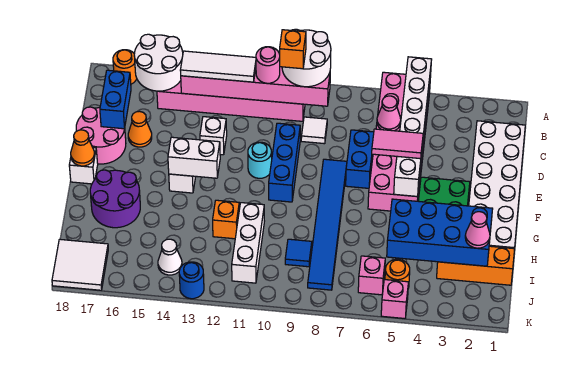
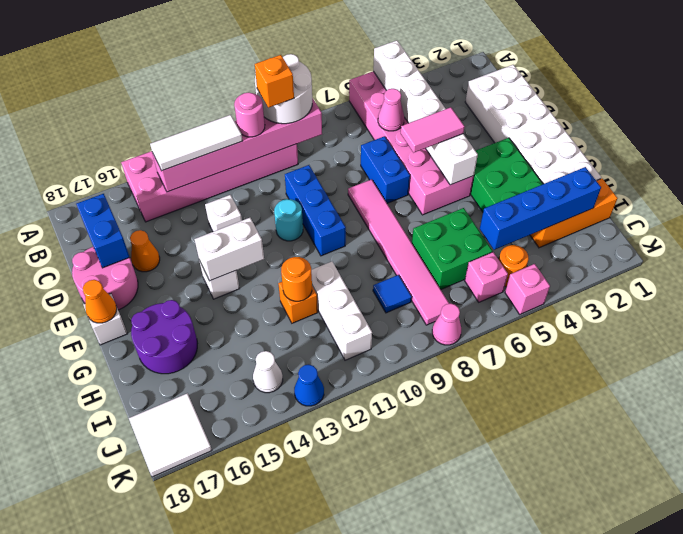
white 2x2 round brick [134,34,183,91] -> none
orange 1x1 round brick [113,50,137,84] -> orange 1x1 round brick moved to [281,257,312,301]
white 1x1 tile [301,117,327,144] -> none
blue 1x6 tile [308,159,347,290] -> pink 1x6 tile [348,179,449,325]
blue 2x4 brick [387,199,493,266] -> blue 1x4 brick [480,167,601,250]
none -> green 2x2 brick [412,208,492,289]
pink 1x1 cone [465,212,490,248] -> pink 1x1 cone moved to [432,303,461,345]
blue 1x1 round brick [179,262,204,299] -> blue 1x1 cone [294,365,324,406]

